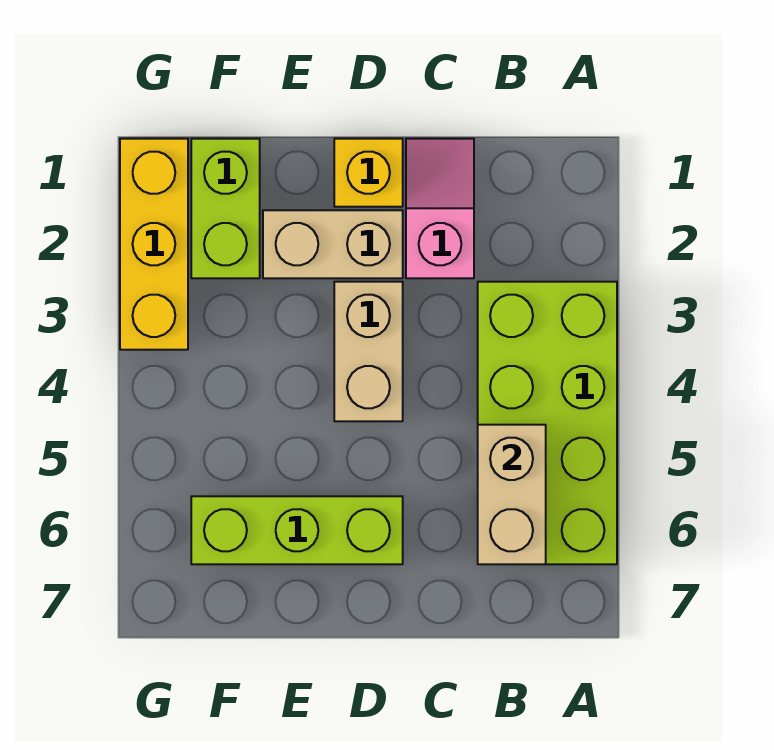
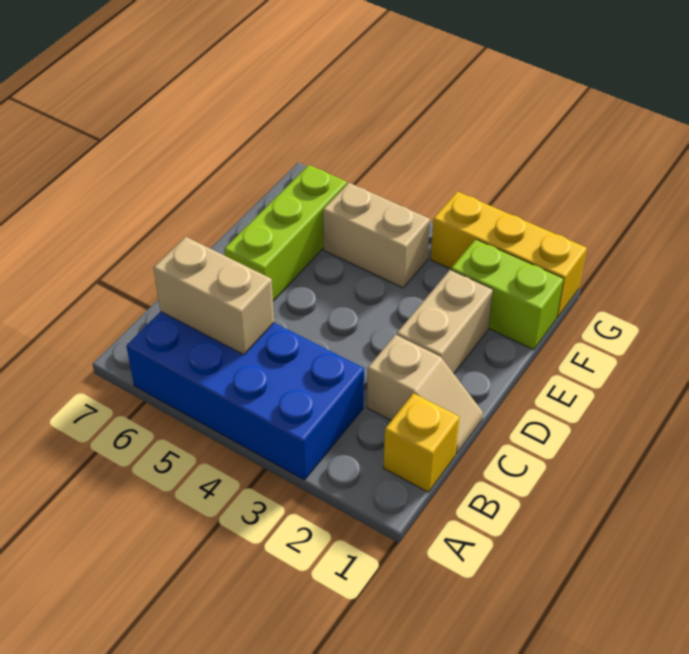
lime 2x4 brick [478,282,617,564] -> blue 2x4 brick [127,312,364,480]
pink 1x2 slope [406,139,474,278] -> tan 1x2 slope [367,335,483,454]
yellow 1x1 brick [334,139,403,207] -> yellow 1x1 brick moved to [383,393,460,492]
tan 1x2 brick [334,282,403,421] -> tan 1x2 brick moved to [323,183,430,288]

